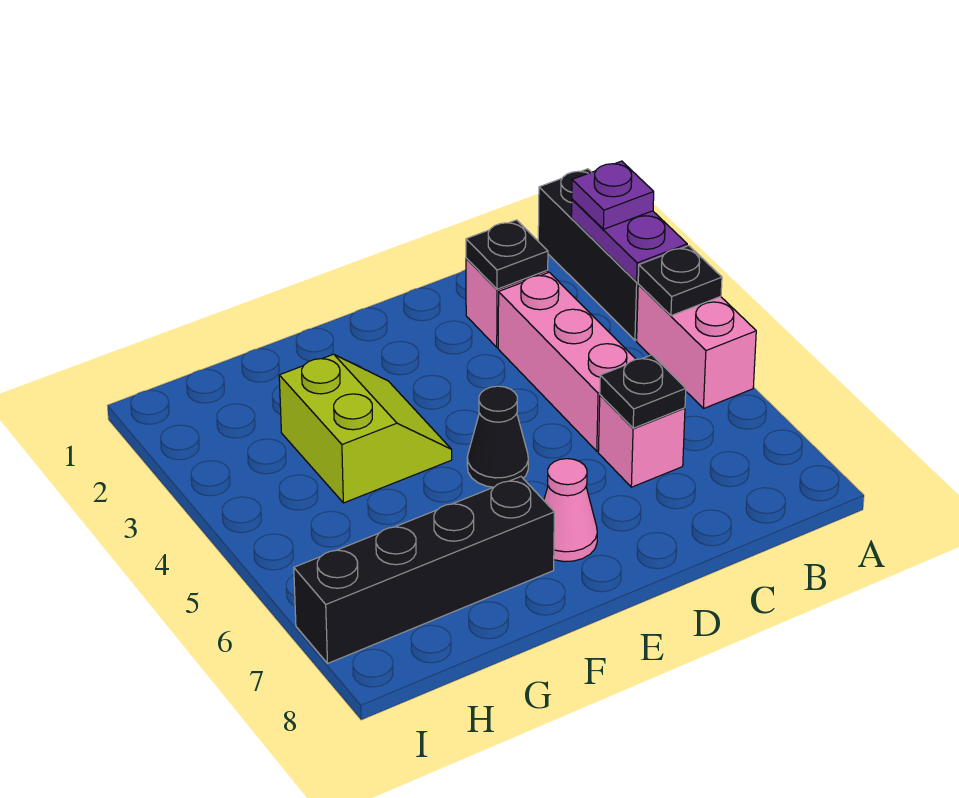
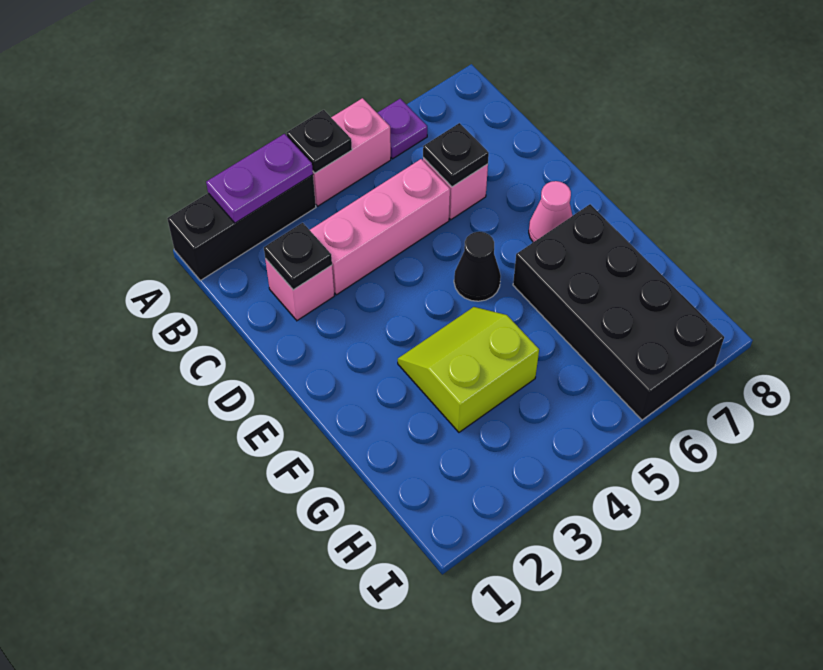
purple 1x1 plate [572,161,654,229] -> purple 1x1 plate moved to [378,99,427,159]
black 1x4 brick [294,477,554,663] -> black 2x4 brick [513,204,724,420]

